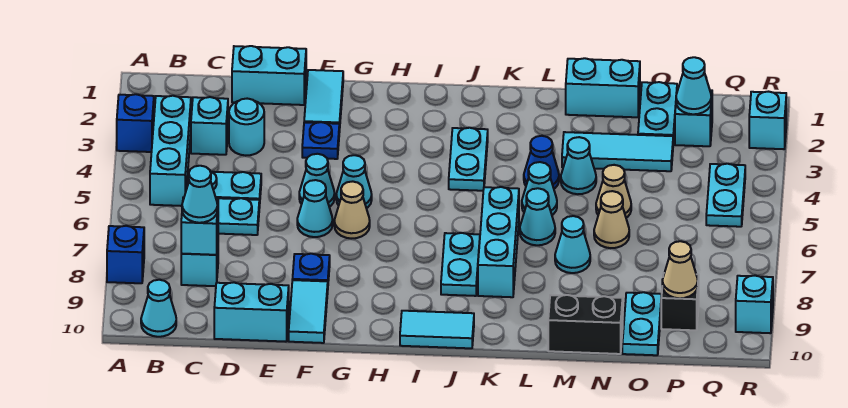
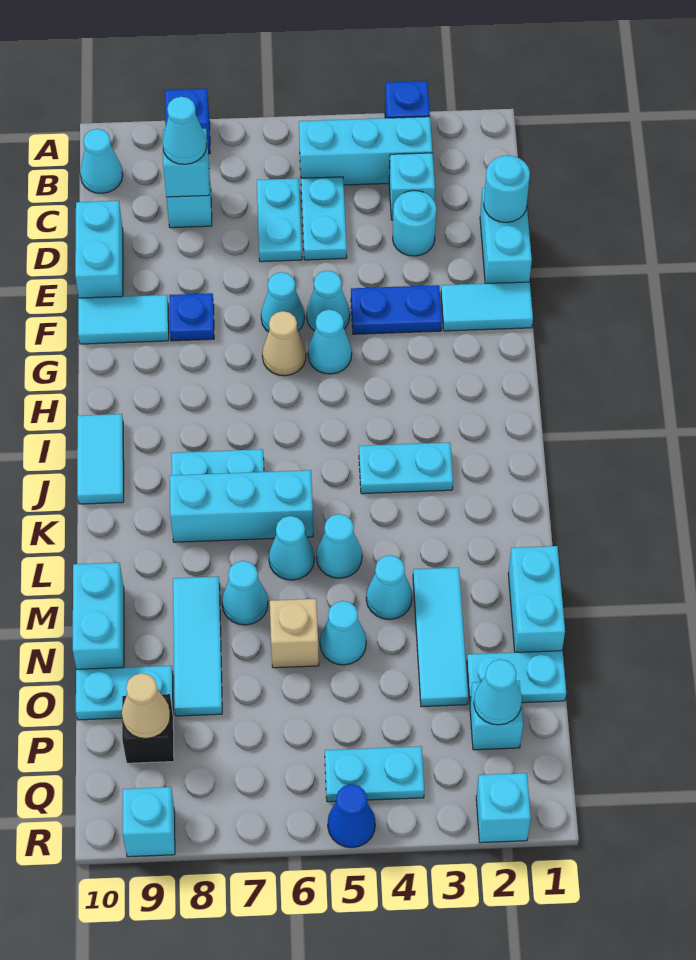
none -> cyan 1x1 round brick [484,155,530,223]
blue 1x1 plate [302,122,339,159] -> blue 1x2 plate [351,285,442,334]
blue 1x1 cone [524,136,559,189] -> blue 1x1 cone moved to [328,784,375,848]
none -> cyan 1x3 tile [173,577,222,716]
black 1x2 brick [548,295,623,354] -> cyan 1x2 brick [73,563,124,669]
tan 1x1 cone [596,165,631,218] -> cyan 1x1 cone [320,601,366,665]
tan 1x1 cone [594,191,629,248] -> tan 1x1 brick [270,599,319,668]

